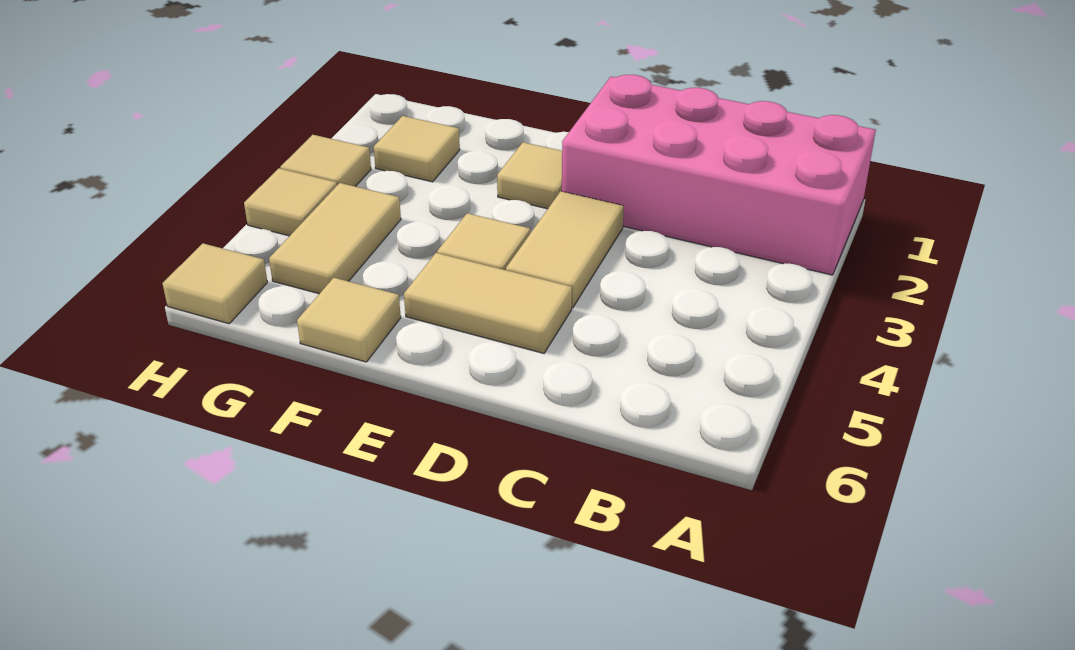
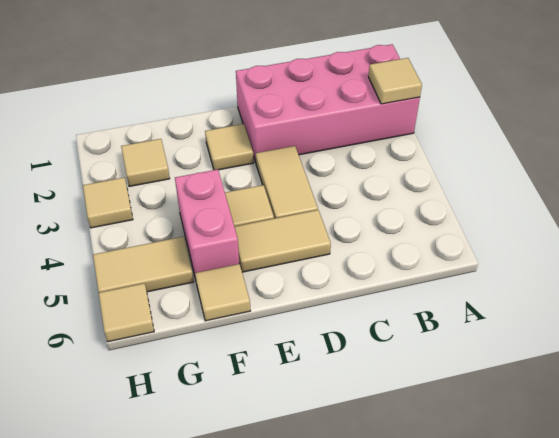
none -> pink 1x2 brick [175,169,239,279]
tan 1x2 tile [269,183,401,294] -> tan 1x2 tile turned to [93,237,194,293]
tan 1x1 tile [244,168,337,236] -> tan 1x1 tile moved to [368,58,422,104]

